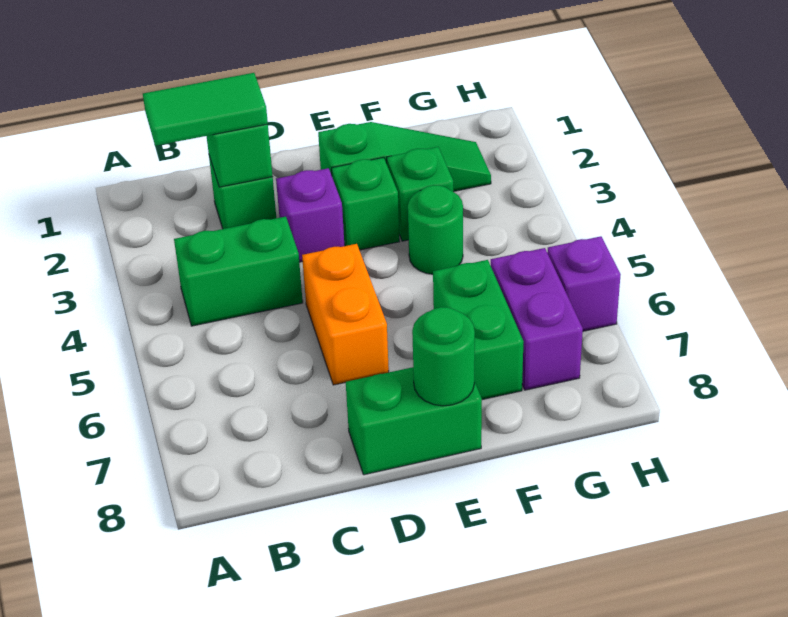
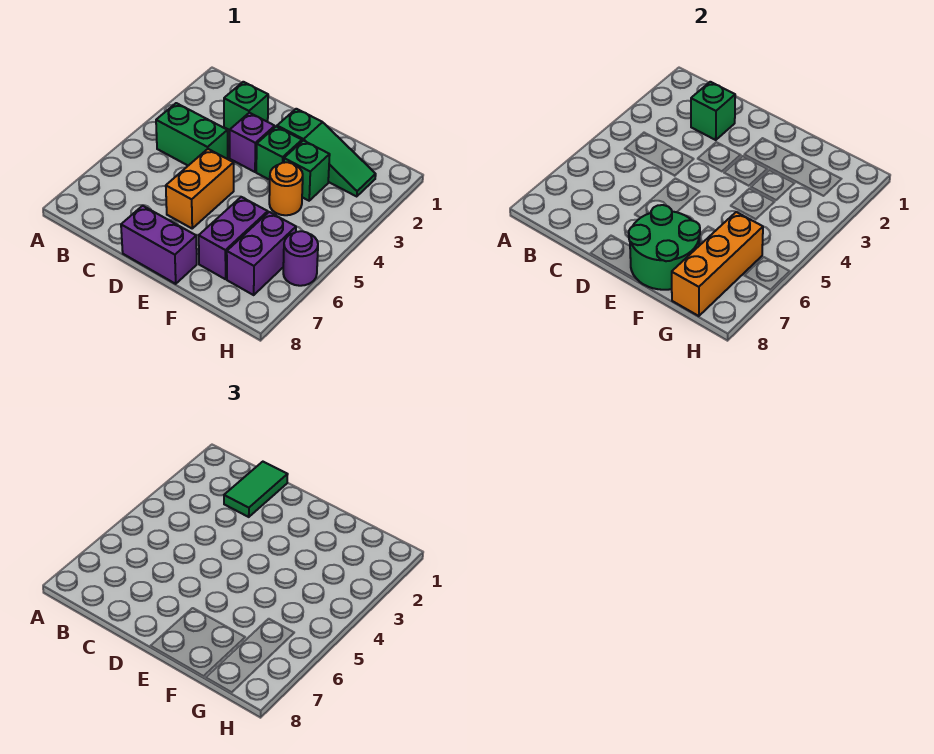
green 1x2 tile [143,73,268,146] -> green 1x2 tile turned to [224,462,288,517]
green 1x2 brick [346,367,482,475] -> purple 1x2 brick [121,206,197,284]
green 1x1 round brick [412,307,475,406] -> green 2x2 round brick [629,205,700,290]
green 1x1 round brick [408,185,463,274] -> orange 1x1 round brick [269,162,303,215]
green 1x2 brick [433,260,524,400] -> purple 1x2 brick [199,197,268,279]
none -> orange 1x3 brick [672,212,763,316]
purple 1x1 brick [547,236,621,331] -> purple 1x1 round brick [283,231,318,286]

